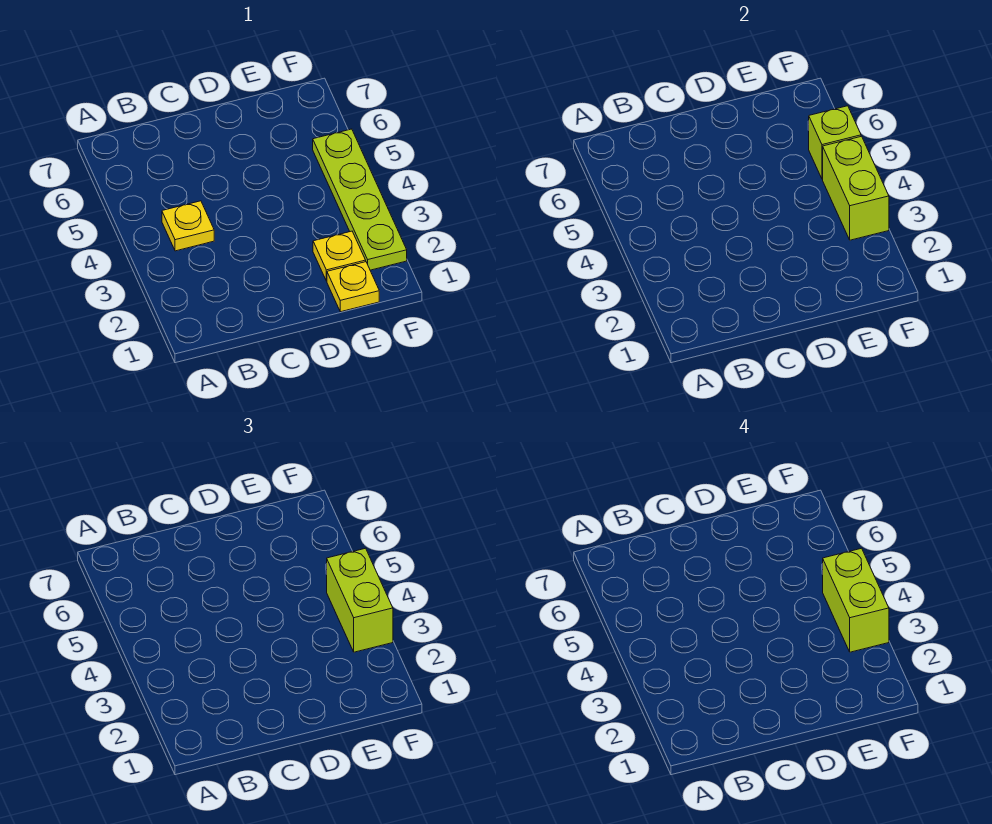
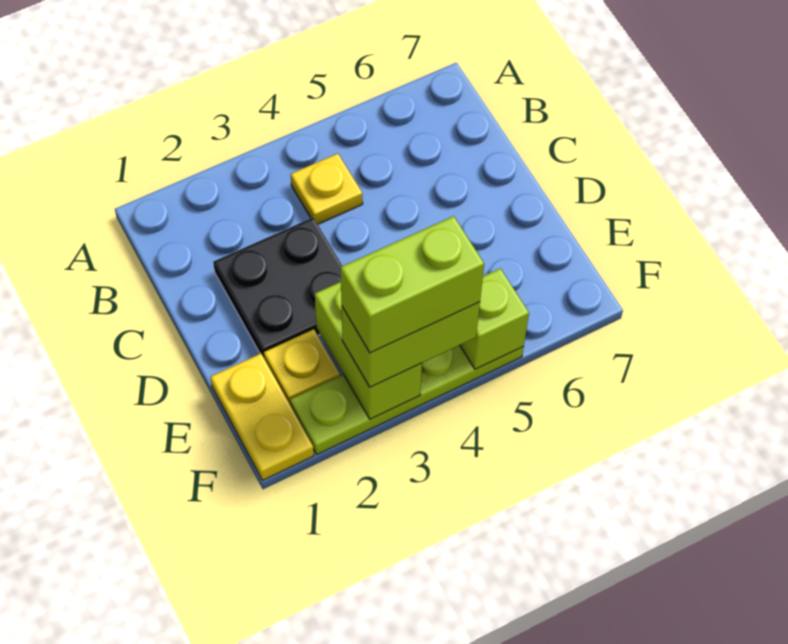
none -> black 2x2 plate [213,218,342,357]
yellow 1x1 plate [327,262,379,312] -> yellow 1x2 plate [210,354,314,480]
lime 1x2 brick [823,136,889,240] -> lime 1x2 brick turned to [315,282,422,419]

